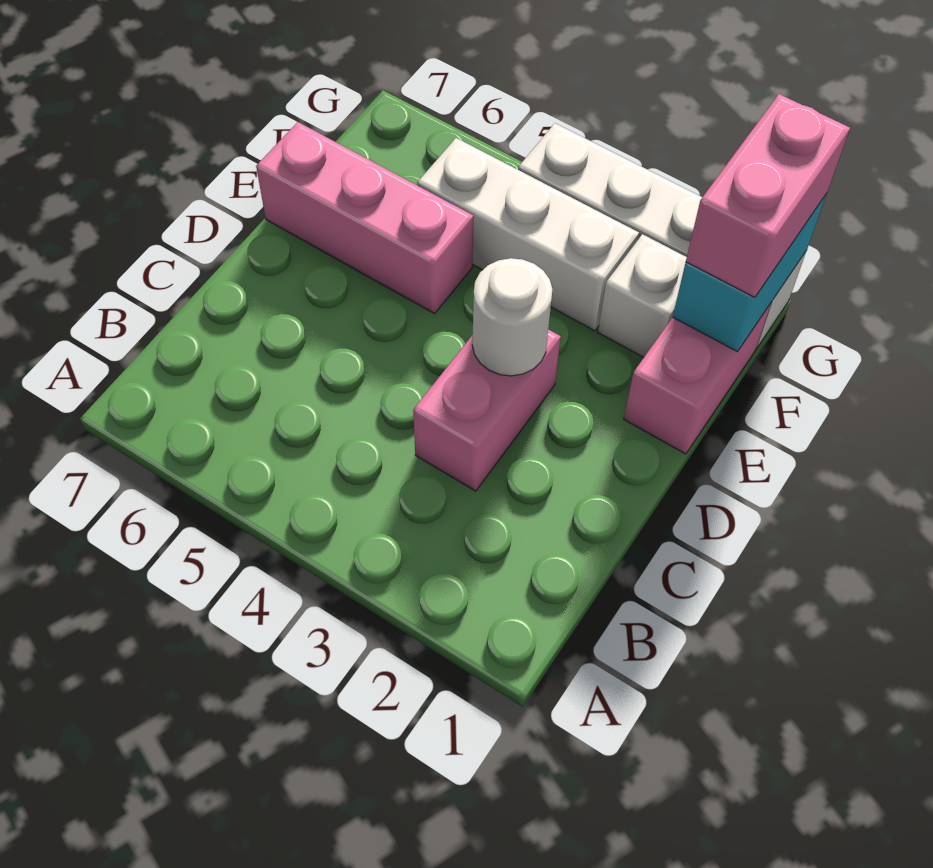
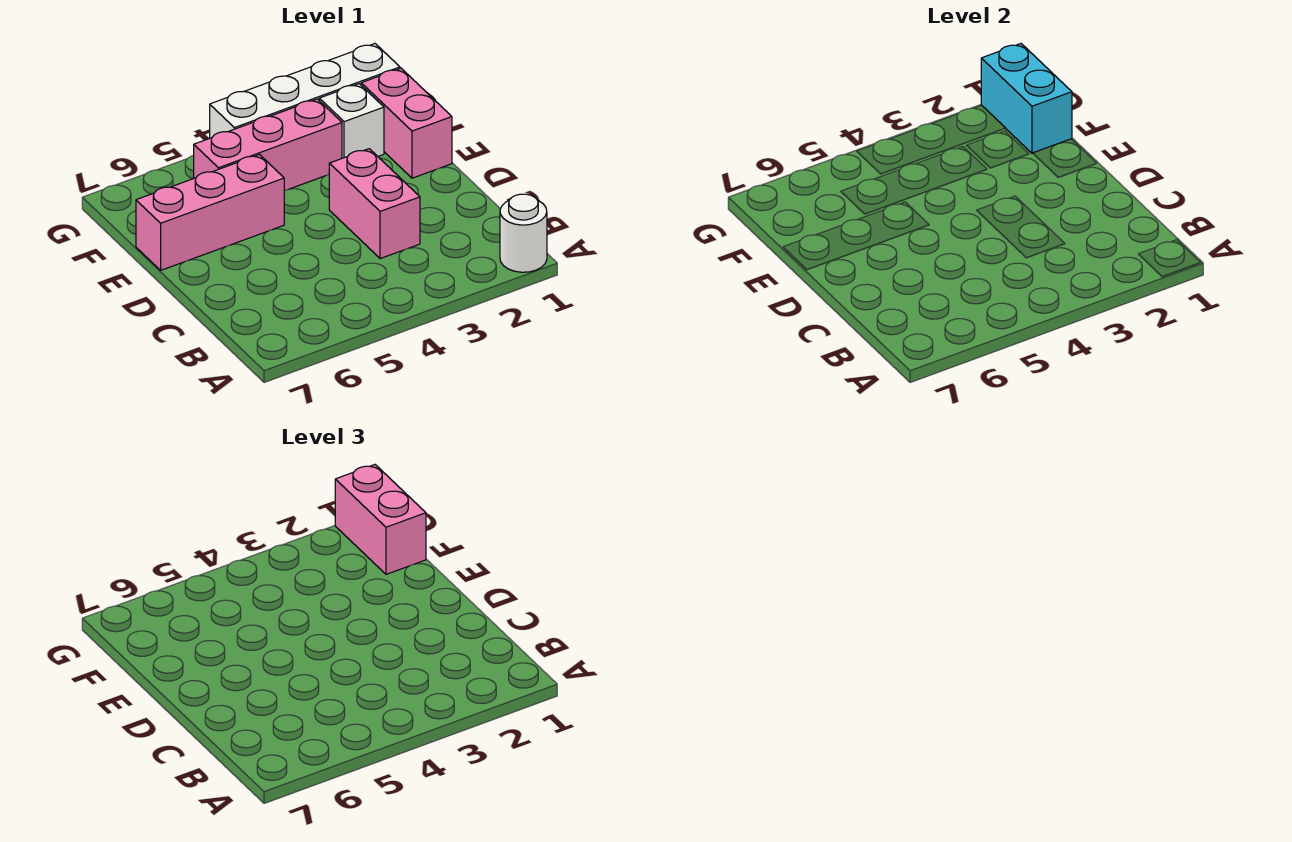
white 1x1 round brick [472,258,552,376] -> white 1x1 round brick moved to [500,194,547,272]
white 1x3 brick [417,138,639,331] -> pink 1x3 brick [194,99,342,191]

